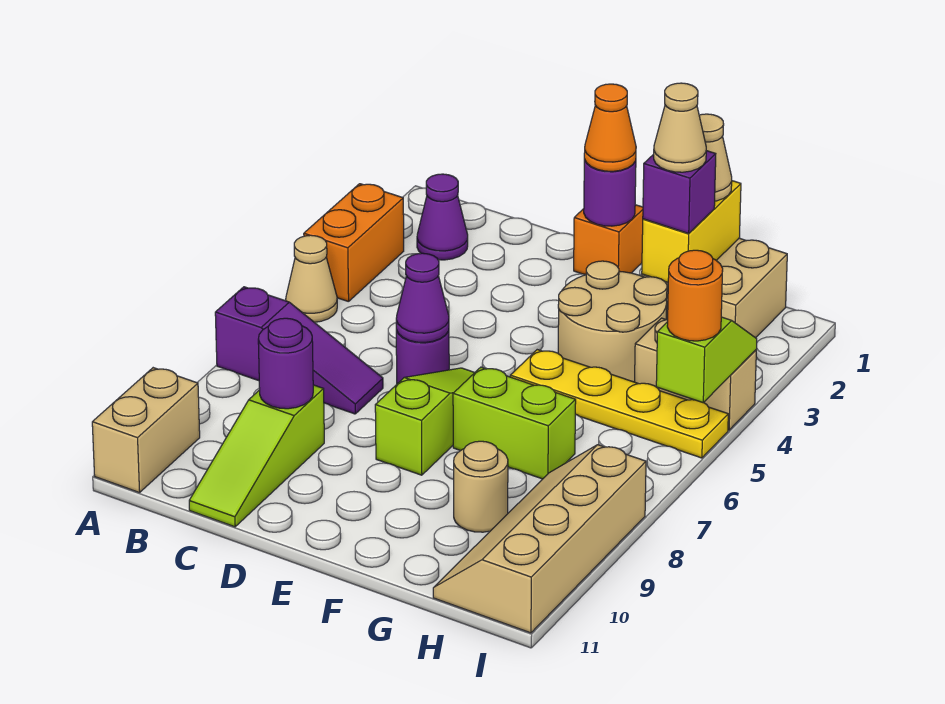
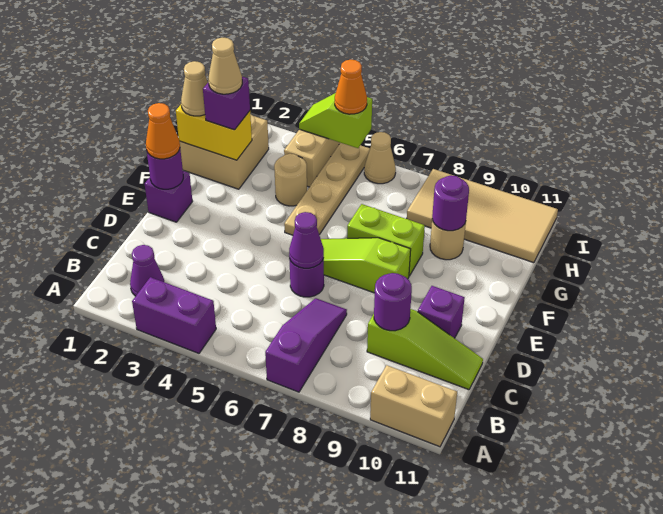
orange 1x2 brick [304,184,404,302] -> purple 1x2 brick [132,277,216,353]
tan 1x1 cone [286,235,337,322] -> tan 1x1 cone moved to [364,132,396,184]
none -> purple 1x1 brick [418,286,465,338]
orange 1x1 brick [574,205,643,274] -> purple 1x1 brick [145,171,193,222]
tan 2x2 round brick [558,261,667,382] -> tan 1x1 round brick [274,154,307,206]
yellow 1x4 plate [510,350,728,458] -> tan 1x4 plate [284,143,370,235]
lime 1x2 brick [453,367,576,479] -> lime 1x2 brick turned to [347,204,425,276]
none -> purple 1x1 round brick [432,175,469,231]
tan 2x4 slope [433,445,646,633] -> tan 2x4 tile [407,169,558,263]
orange 1x1 round brick [667,250,723,341] -> orange 1x1 cone [335,60,367,114]

